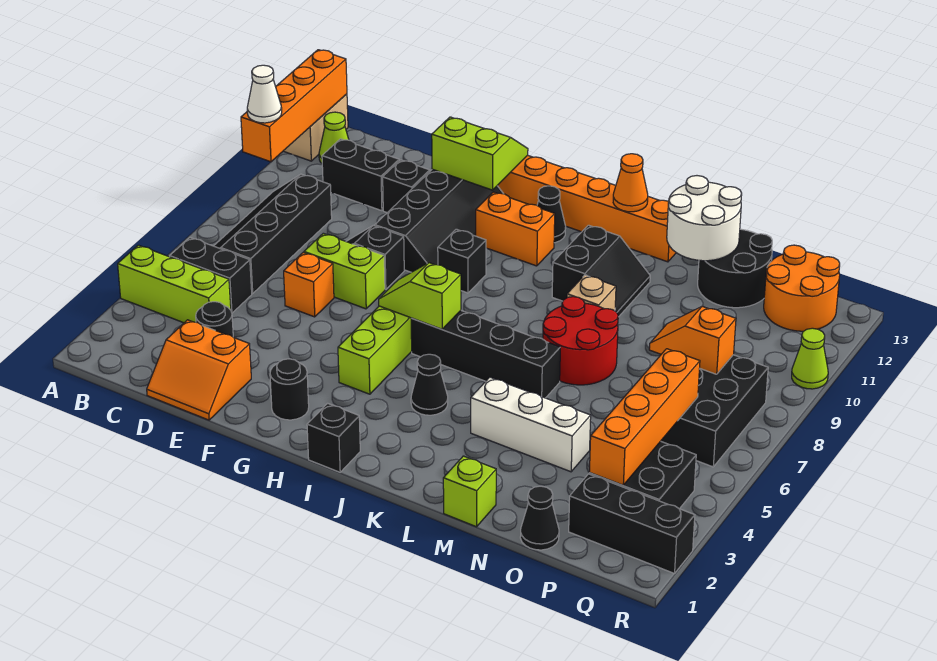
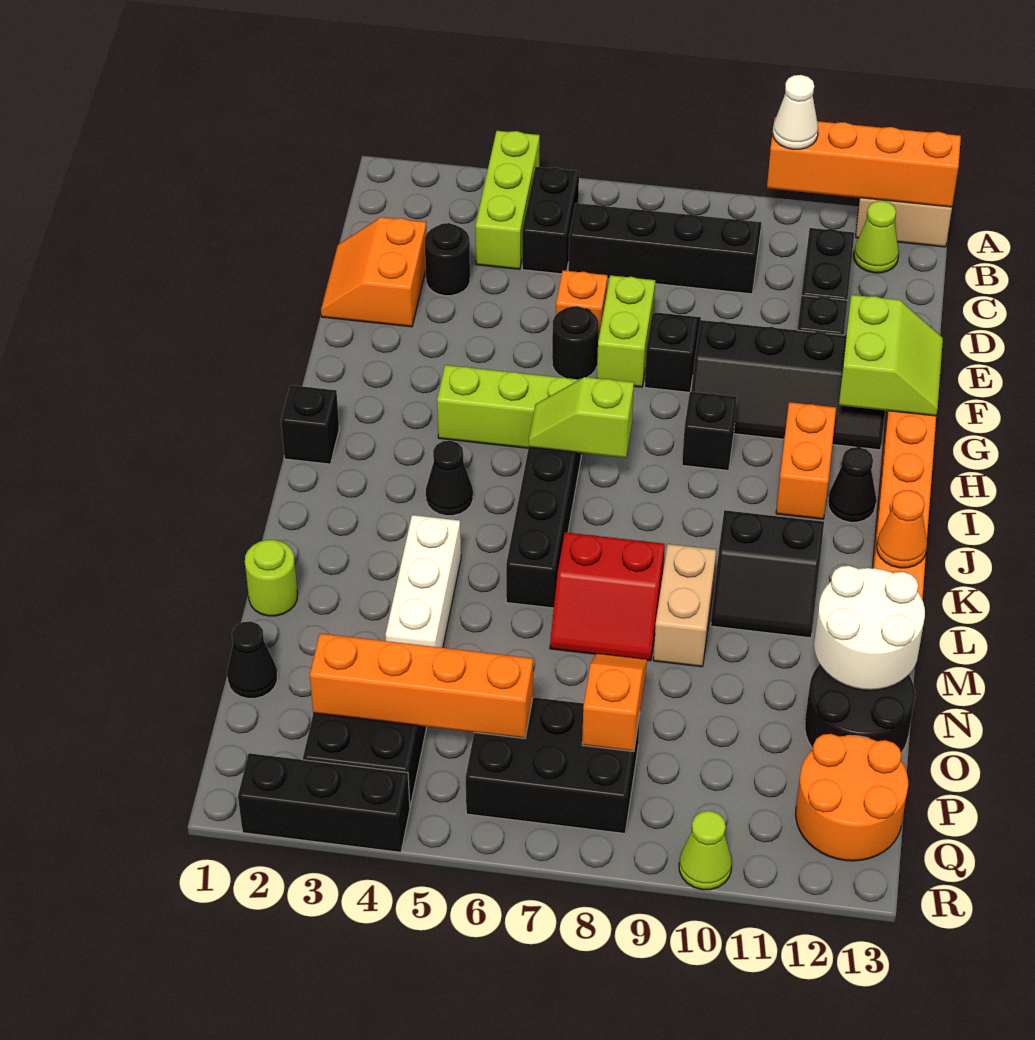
black 1x1 round brick [270,359,309,420] -> black 1x1 round brick moved to [552,306,599,379]
lime 1x2 slope [379,263,461,329] -> lime 1x2 slope turned to [529,377,634,458]
red 2x2 round brick [543,297,618,385] -> red 2x2 slope [550,532,665,661]
tan 1x1 brick [567,275,616,311] -> tan 1x2 brick [653,544,716,667]
lime 1x1 brick [443,456,496,527] -> lime 1x1 round brick [245,540,298,616]
black 1x3 brick [569,474,695,574] -> black 1x3 brick turned to [238,753,410,852]

